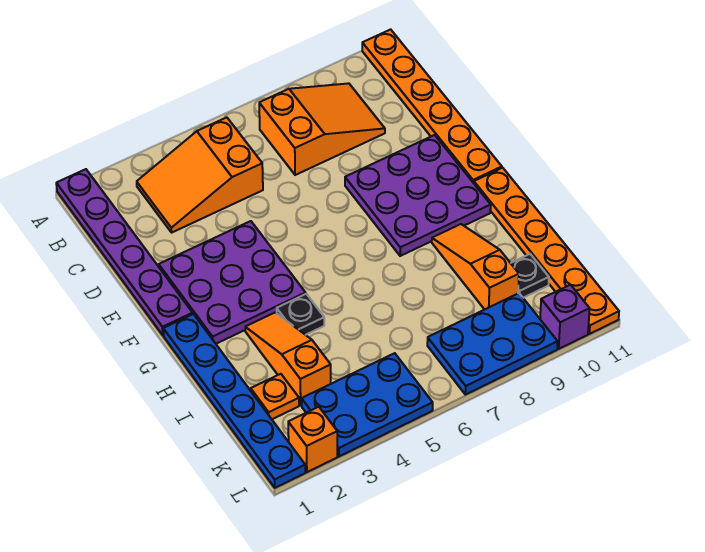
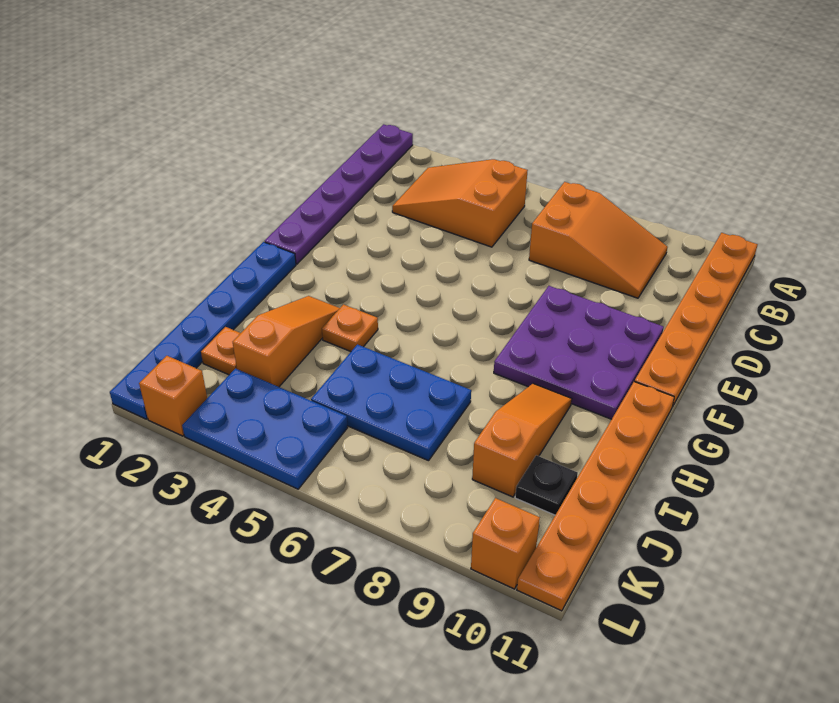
purple 3x3 plate [159,221,306,344] -> none
black 1x1 plate [277,294,324,335] -> orange 1x1 plate [322,304,378,352]
blue 2x3 plate [427,293,558,395] -> blue 2x3 plate moved to [311,345,471,461]
purple 1x1 brick [540,285,590,349] -> orange 1x1 brick [471,498,540,589]

